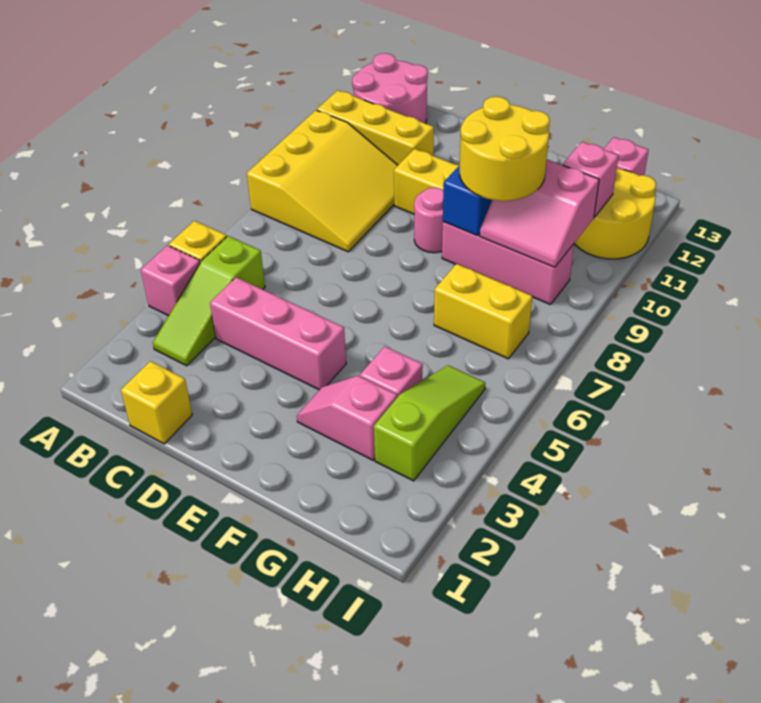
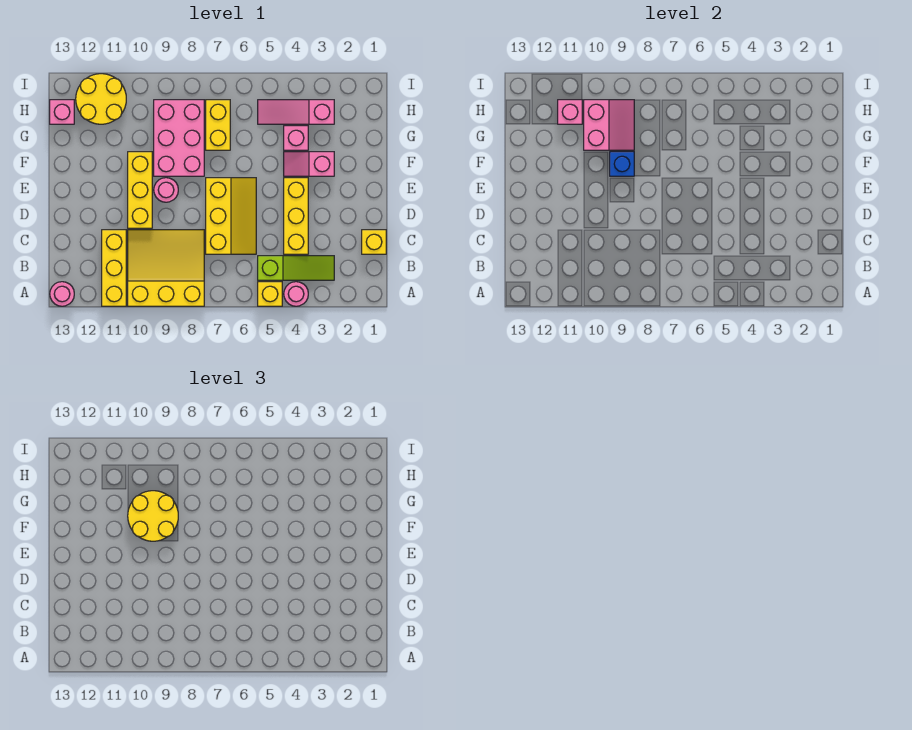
pink 1x1 brick [141,245,200,316] -> pink 1x1 round brick [284,282,308,306]
pink 2x2 round brick [352,53,428,124] -> pink 1x1 round brick [50,282,74,306]
pink 1x3 brick [210,277,346,390] -> yellow 1x3 brick [284,178,308,254]
none -> yellow 2x3 slope [206,178,256,254]
pink 1x2 slope [297,376,397,460] -> pink 1x2 slope turned to [284,152,334,176]
pink 1x3 brick [442,222,574,305] -> pink 2x3 brick [154,100,204,176]
lime 1x3 slope [374,365,485,481] -> pink 1x3 slope [258,100,334,124]

